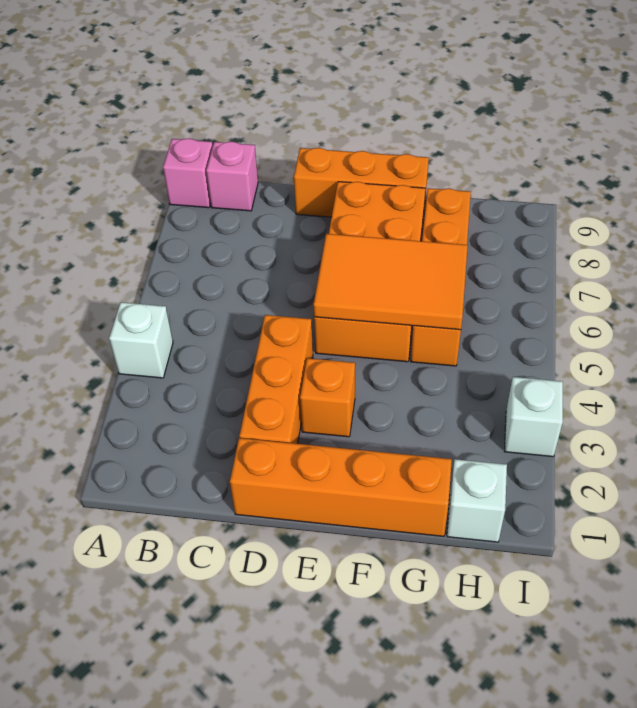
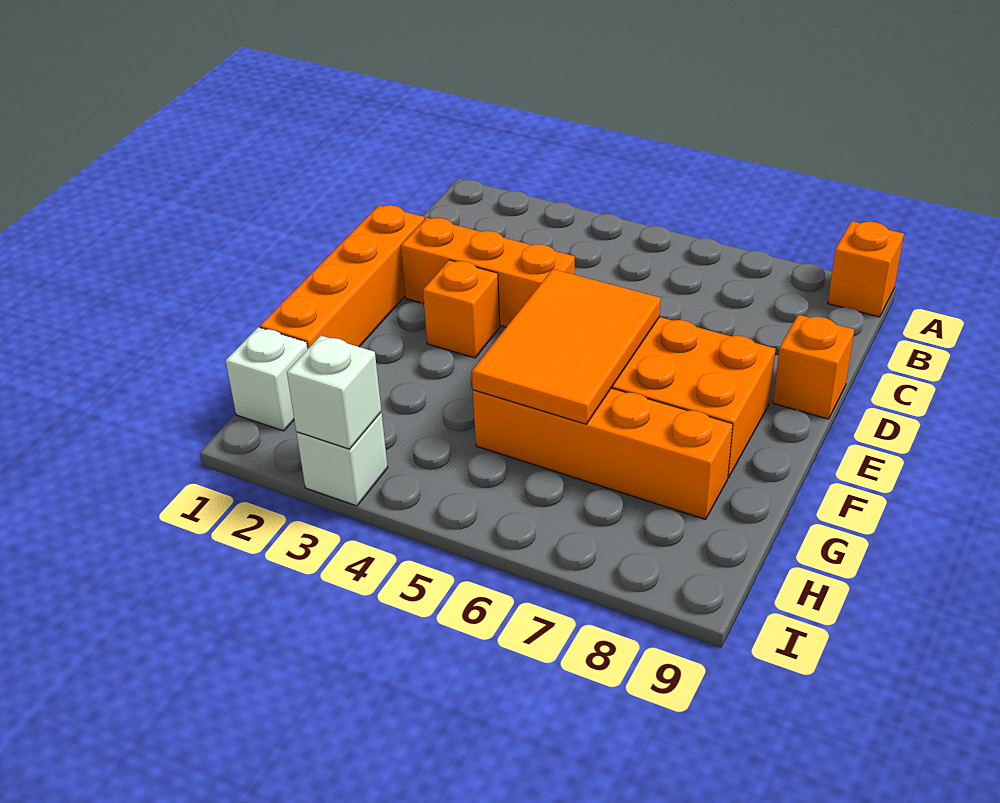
white 1x1 brick [109,302,173,378] -> white 1x1 brick moved to [287,336,381,449]
pink 1x1 brick [163,138,213,208] -> orange 1x1 brick [828,221,904,317]
pink 1x1 brick [206,142,258,211] -> none
orange 1x3 brick [294,148,429,219] -> orange 1x1 brick [773,315,854,419]

